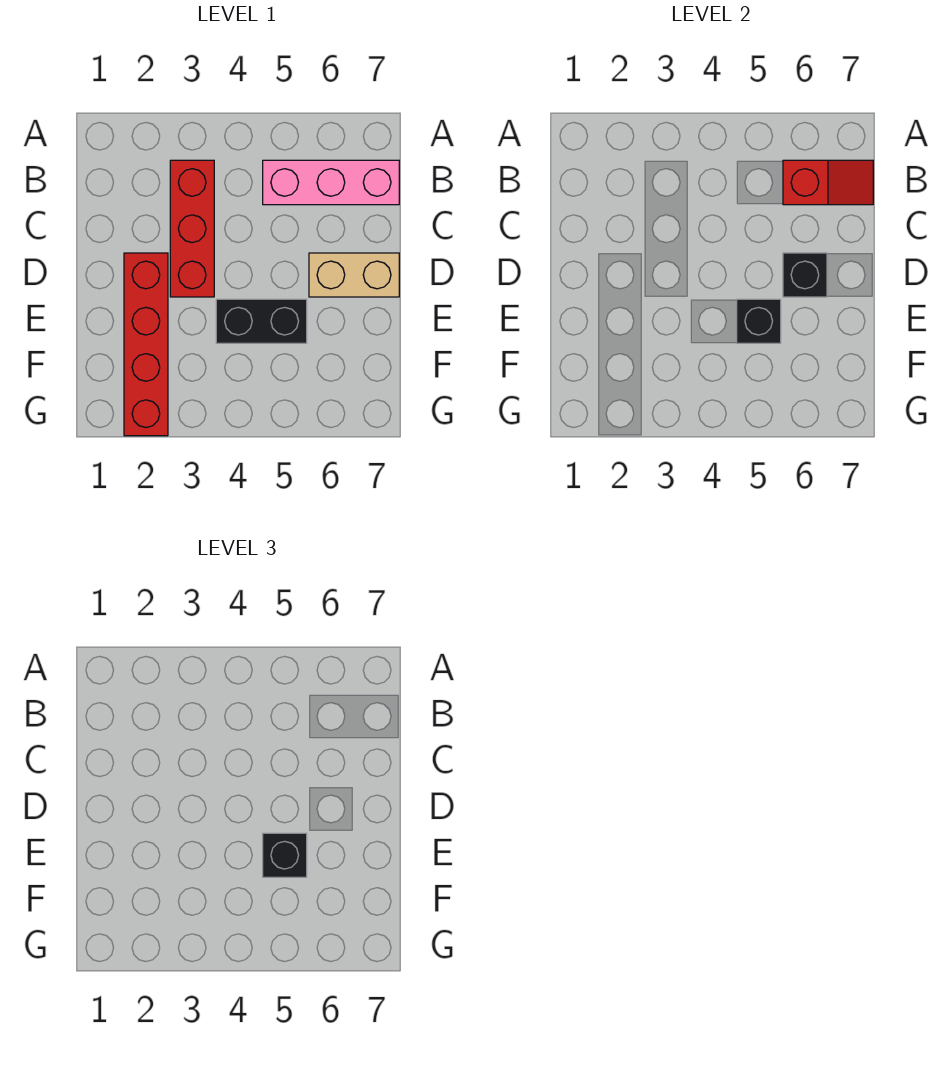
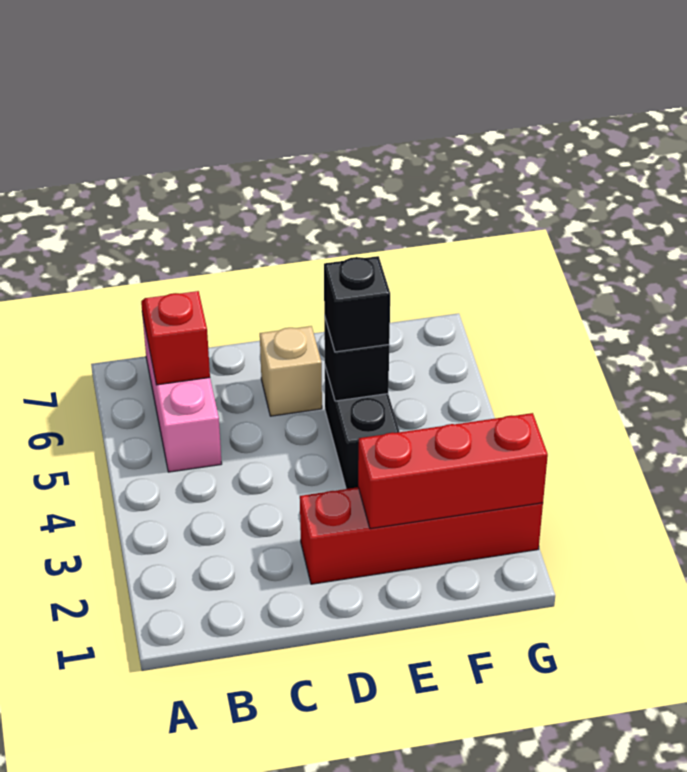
red 1x3 brick [170,160,214,297] -> red 1x3 brick moved to [358,413,548,529]
tan 1x2 brick [309,253,399,297] -> tan 1x1 brick [260,326,322,416]
black 1x1 brick [783,253,827,297] -> none

